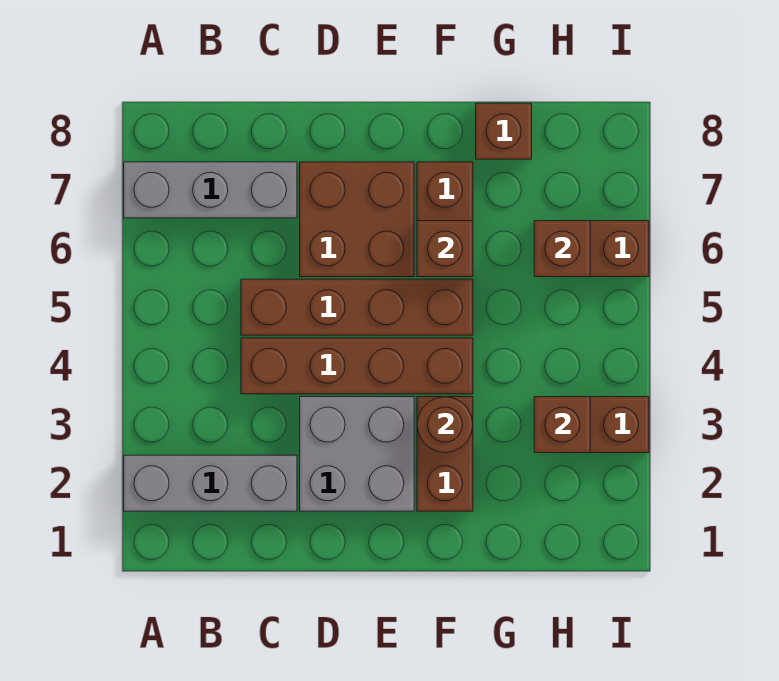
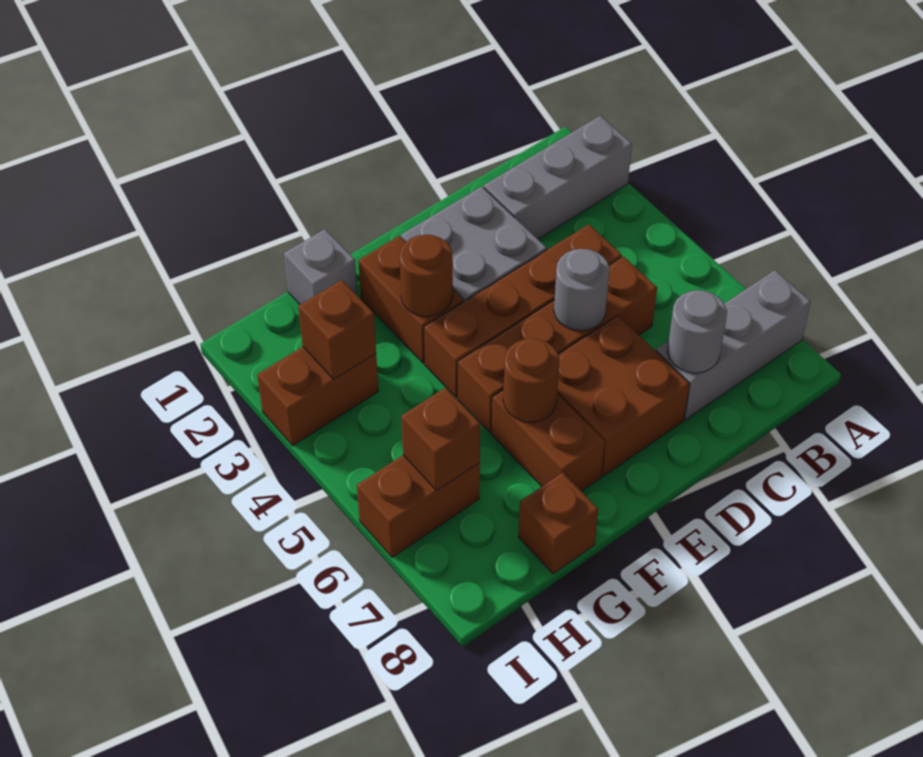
none -> grey 1x1 round brick [667,290,727,373]
none -> grey 1x1 round brick [554,249,610,331]
brown 1x1 brick [417,221,473,277] -> brown 1x1 round brick [503,339,560,422]
none -> grey 1x1 brick [284,229,357,304]

